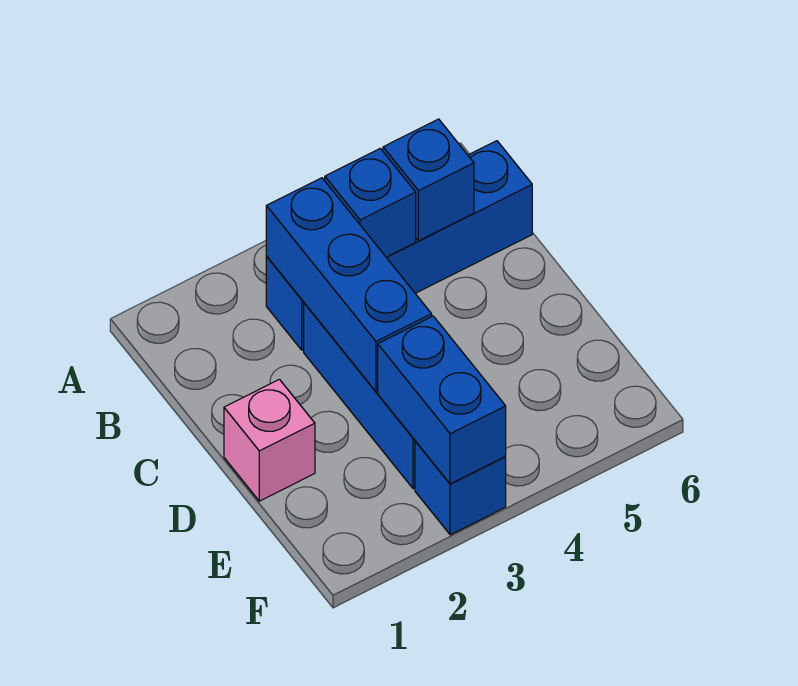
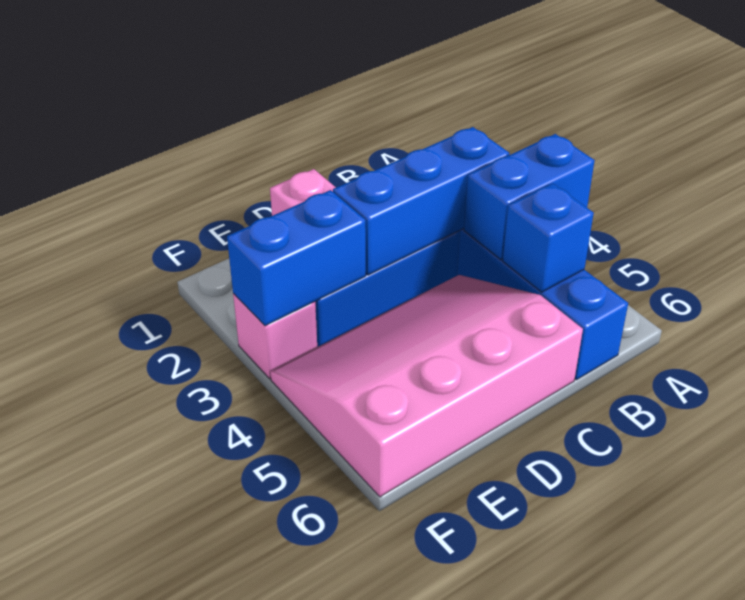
blue 1x1 brick [325,149,416,257] -> blue 1x2 brick [464,134,595,260]
none -> pink 3x4 slope [270,275,583,497]
blue 1x1 brick [415,441,506,535] -> pink 1x1 brick [233,293,317,378]

